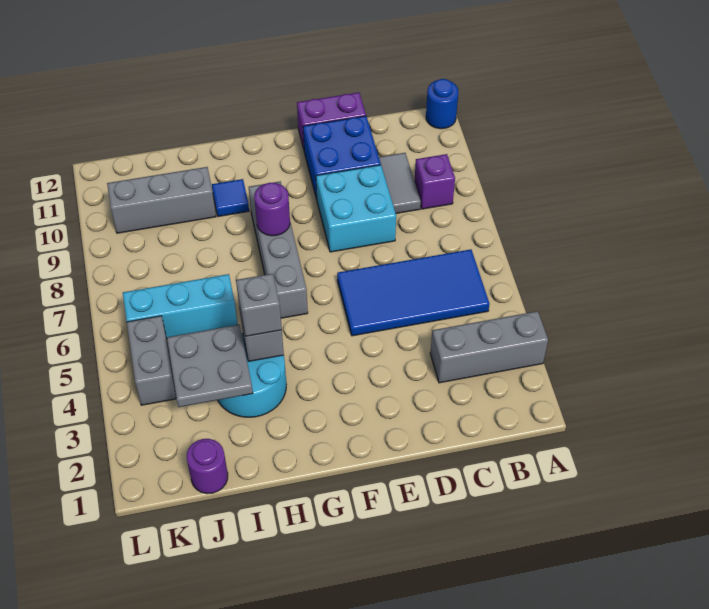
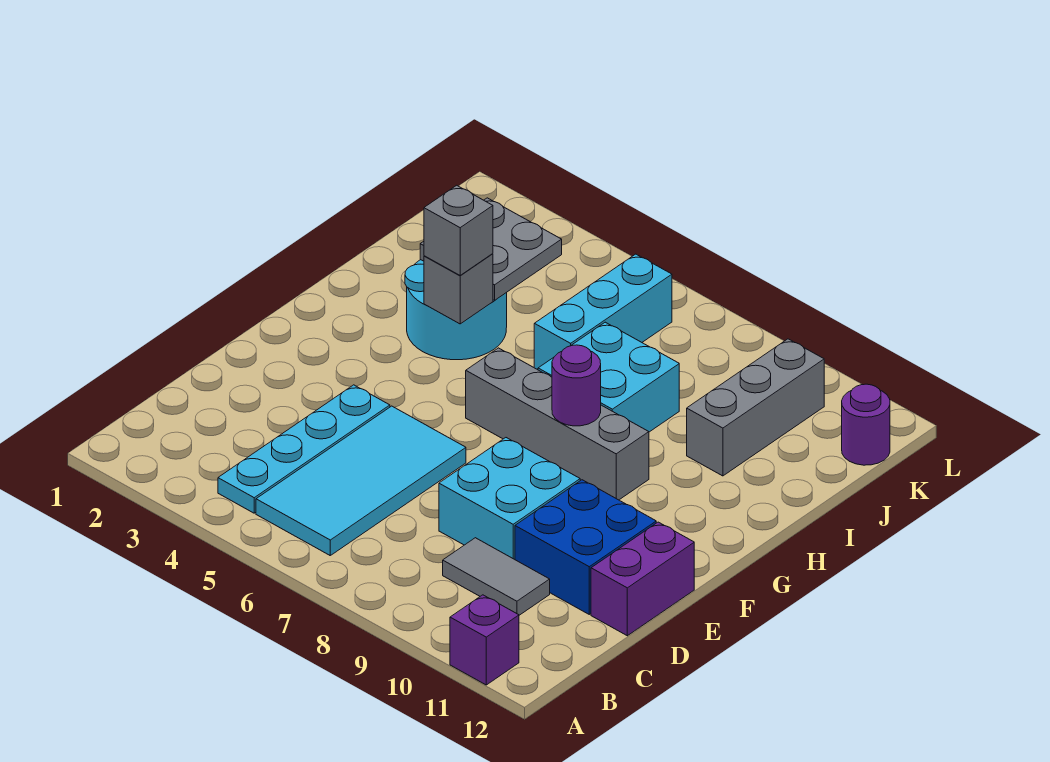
grey 1x3 brick [430,311,548,383] -> none
blue 1x1 round brick [426,79,458,129] -> none
none -> cyan 1x4 plate [218,385,390,513]
blue 2x4 tile [337,249,489,336] -> cyan 2x4 tile [256,406,466,555]
purple 1x1 brick [415,154,455,209] -> purple 1x1 brick moved to [450,595,519,685]
none -> cyan 2x2 brick [538,322,679,432]
blue 1x1 tile [212,179,249,217] -> none
purple 1x1 round brick [187,439,228,494] -> purple 1x1 round brick moved to [842,384,890,465]
grey 1x2 brick [127,316,176,405] -> none

